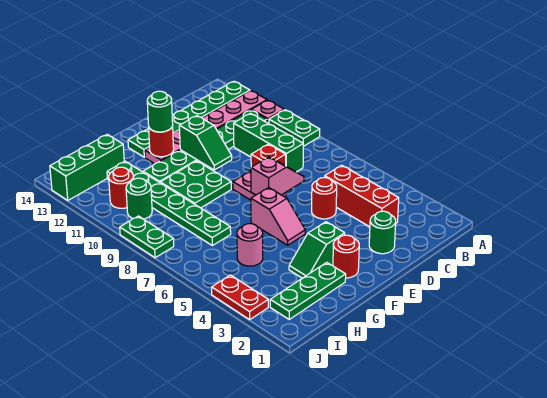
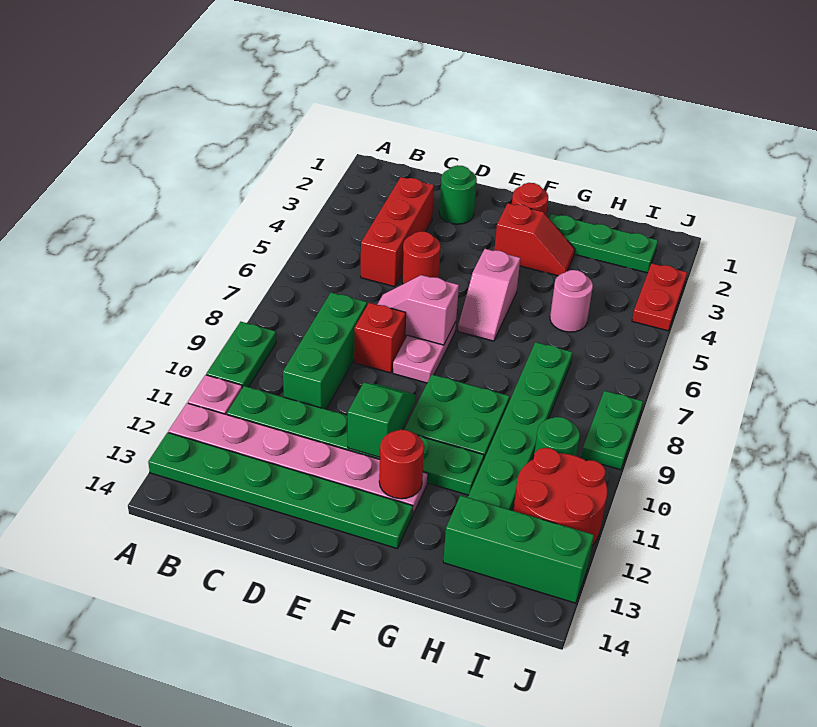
green 1x2 slope [289,222,345,278] -> red 1x2 slope [494,203,575,276]
pink 1x2 slope [251,188,305,245] -> pink 1x2 slope turned to [458,249,520,341]
green 1x1 round brick [147,91,173,132] -> none
red 1x1 round brick [109,167,134,208] -> red 2x2 round brick [513,448,607,545]

